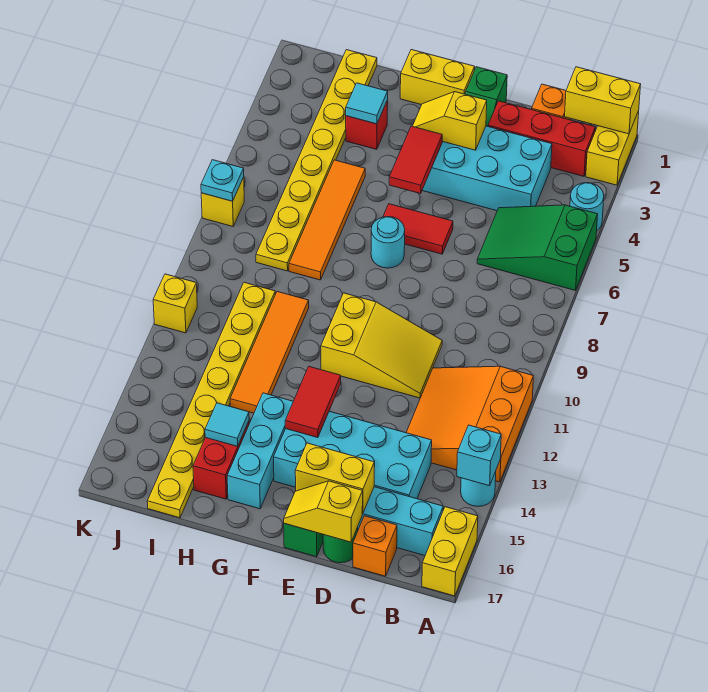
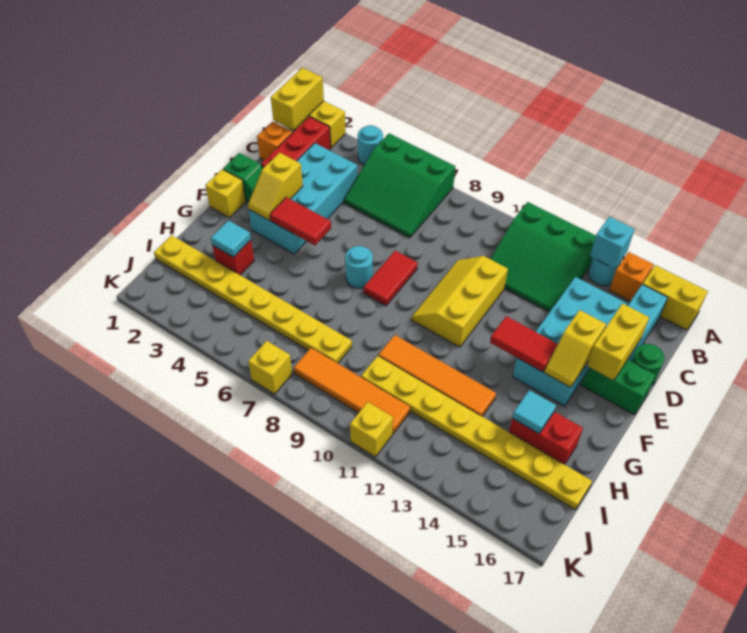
green 2x3 slope [477,205,598,290] -> green 3x3 slope [344,133,455,238]
orange 3x3 slope [406,366,533,482] -> green 3x3 slope [491,202,596,312]
orange 1x1 brick [353,516,397,576] -> orange 1x1 brick moved to [610,252,654,301]
yellow 2x3 slope [321,293,442,398] -> yellow 2x3 slope turned to [412,256,508,347]
yellow 1x2 slope [284,481,363,542] -> yellow 1x2 slope moved to [544,310,606,387]
red 1x2 tile [383,204,453,254] -> red 1x2 tile moved to [364,251,418,306]
yellow 1x2 brick [400,50,475,105] -> yellow 1x1 brick [205,169,246,218]
cyan 1x3 brick [227,393,293,509] -> none
orange 1x4 tile [289,160,365,280] -> orange 1x4 tile moved to [294,348,410,434]
cyan 1x1 plate [201,160,244,201] -> none

